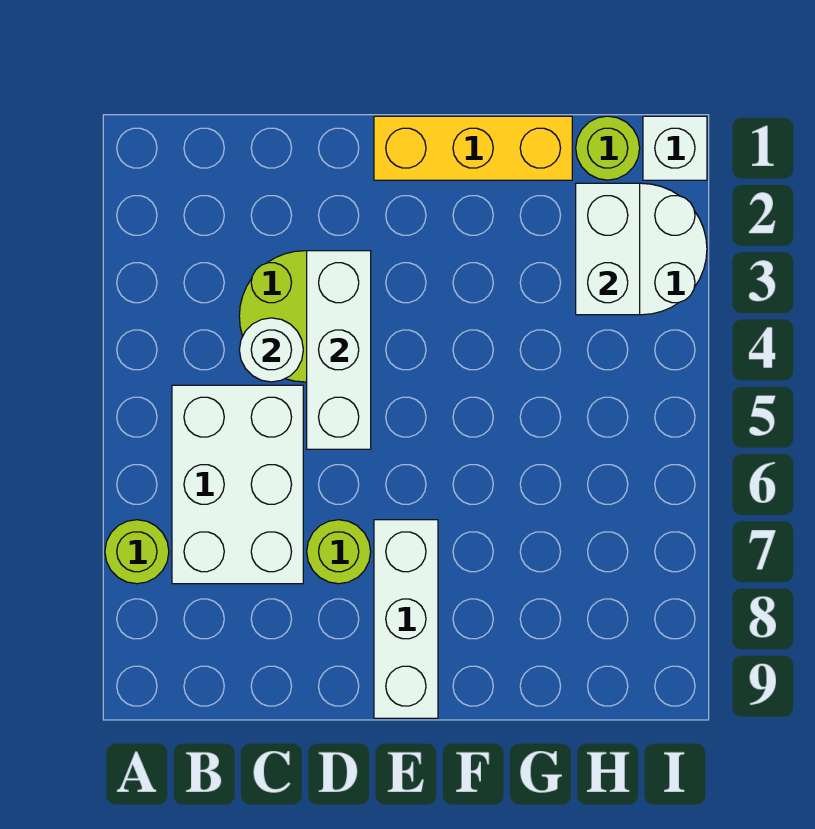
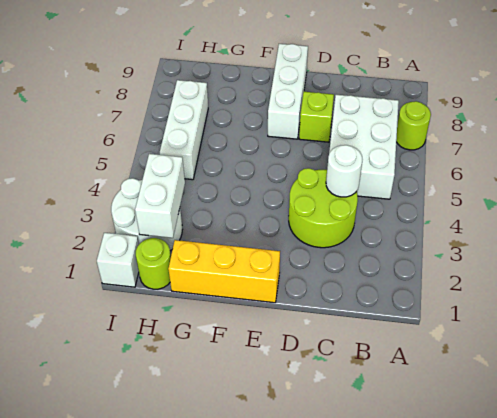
white 1x3 brick [307,251,371,449] -> white 1x3 brick moved to [160,80,208,180]
lime 1x1 round brick [307,520,371,584] -> lime 1x1 brick [299,92,334,142]

